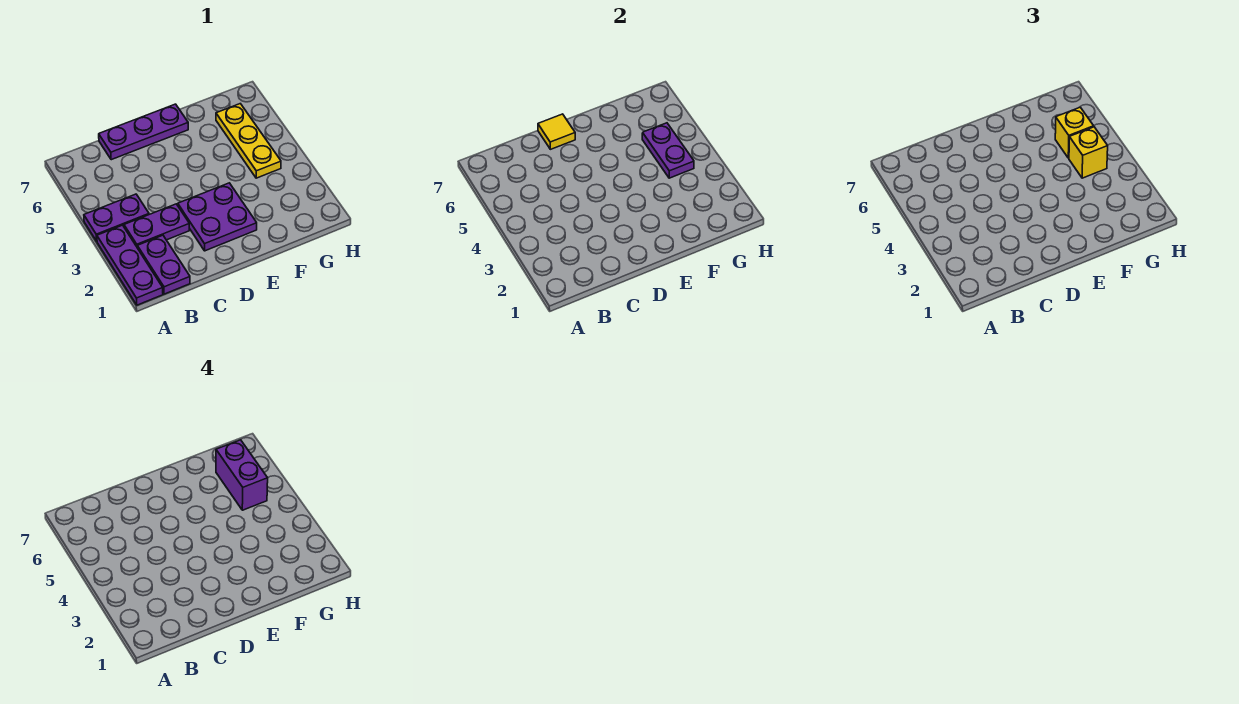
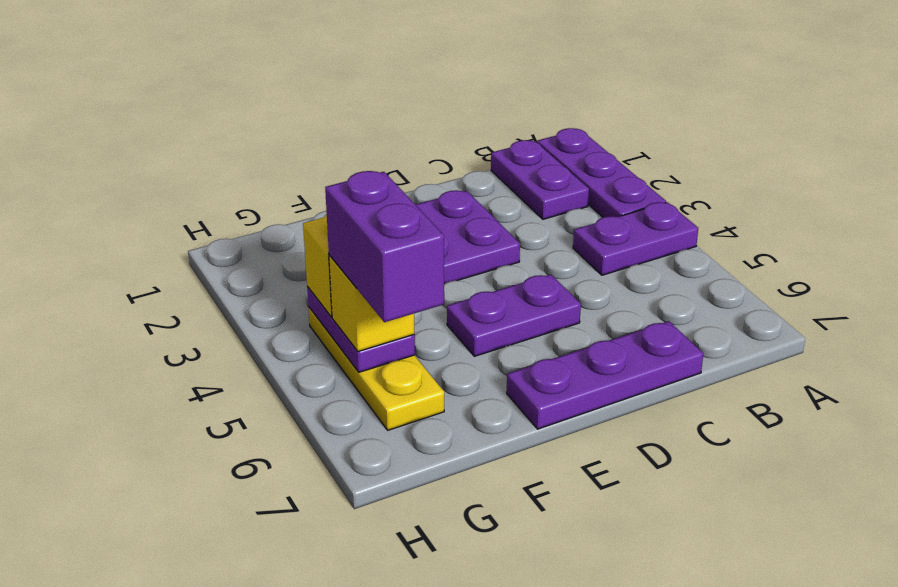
purple 1x2 plate [124,204,189,246] -> purple 1x2 plate moved to [447,274,581,356]
yellow 1x1 tile [538,114,575,149] -> none

